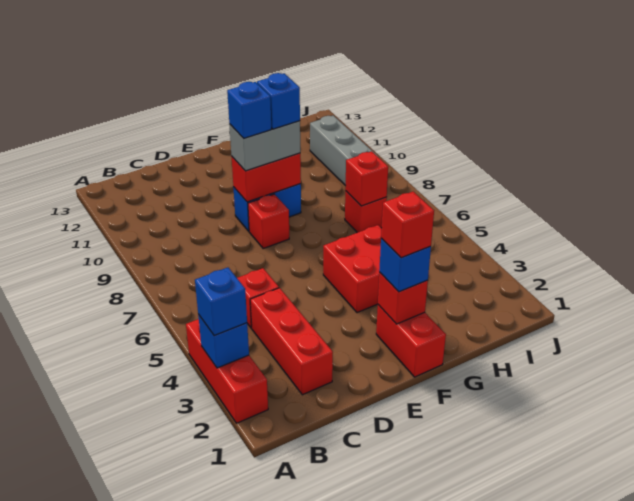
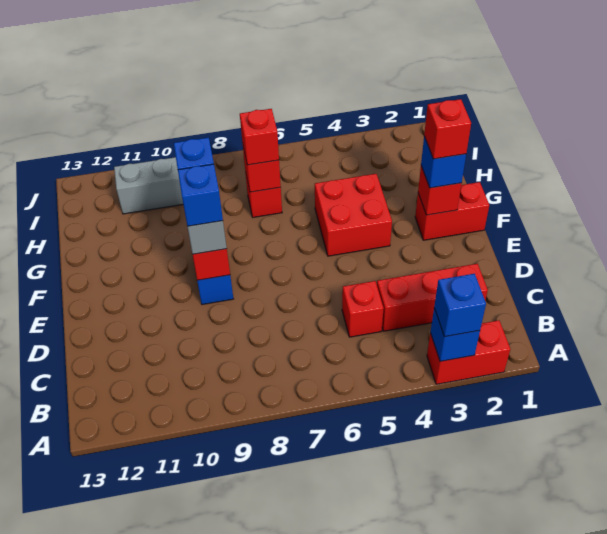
red 1x3 brick [186,319,268,423] -> red 1x2 brick [427,320,510,384]
red 1x1 brick [248,194,289,248] -> red 1x1 brick moved to [240,109,279,165]

